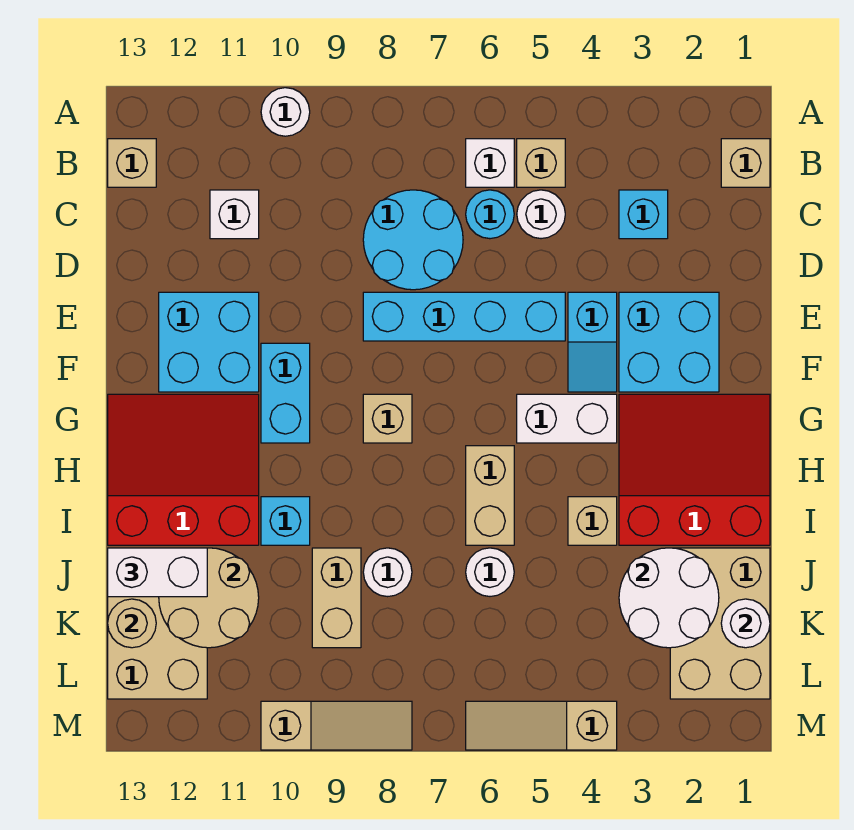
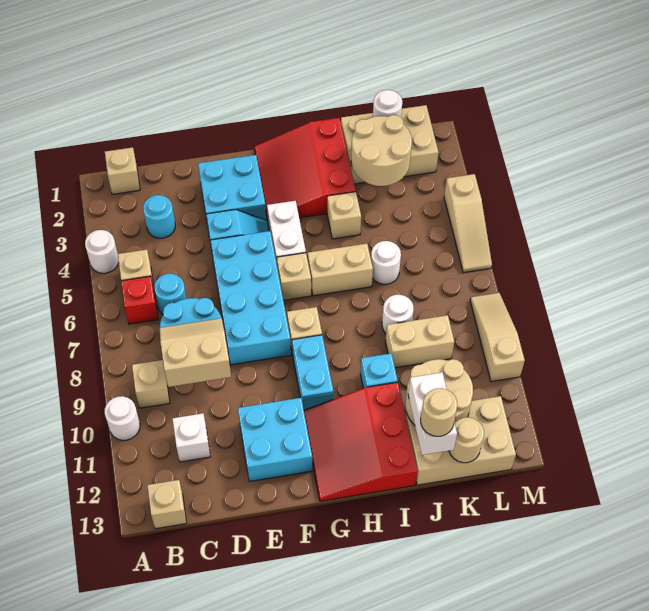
white 1x1 brick [466,139,514,187] -> red 1x1 brick [121,276,158,324]
none -> tan 1x1 brick [132,360,170,408]
cyan 1x1 brick [619,190,668,239] -> cyan 1x1 round brick [143,195,175,238]
white 1x1 round brick [517,190,565,239] -> white 1x1 round brick moved to [85,230,119,273]
none -> tan 2x2 slope [160,318,231,387]
cyan 1x4 brick [363,292,565,341] -> cyan 2x4 brick [211,231,291,365]
cyan 1x2 brick [261,343,310,443] -> cyan 1x2 brick turned to [292,335,333,410]
none -> tan 1x1 brick [277,253,311,300]
white 2x2 round brick [619,548,719,648] -> tan 2x2 round brick [351,115,412,186]
none -> tan 1x1 round brick [421,388,457,436]

